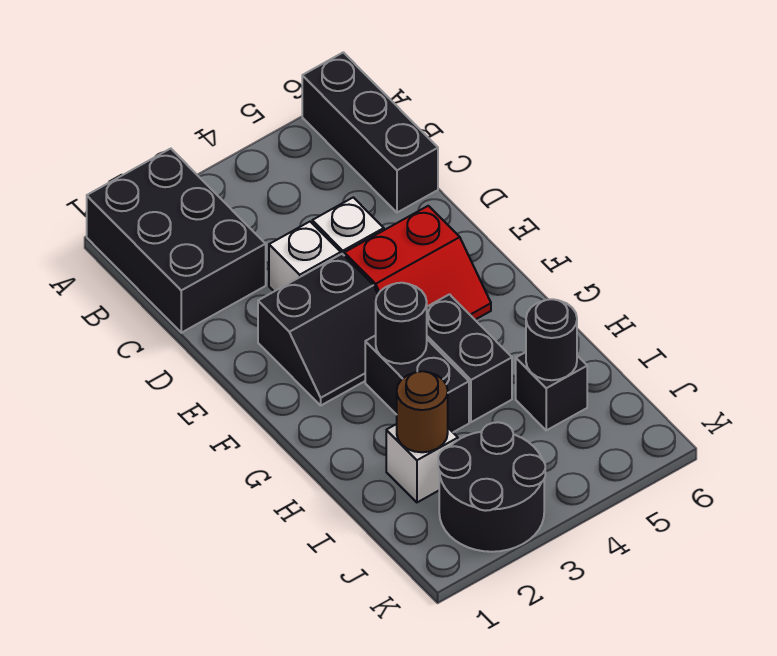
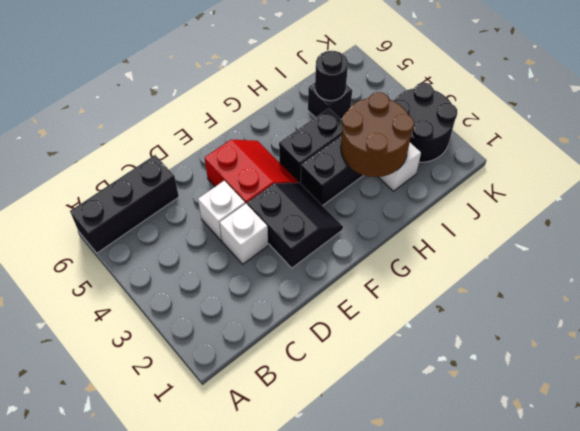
black 2x3 brick [87,149,266,333] -> none
black 1x1 round brick [376,283,427,364] -> none
brown 1x1 round brick [397,371,448,452] -> brown 2x2 round brick [341,92,414,177]

